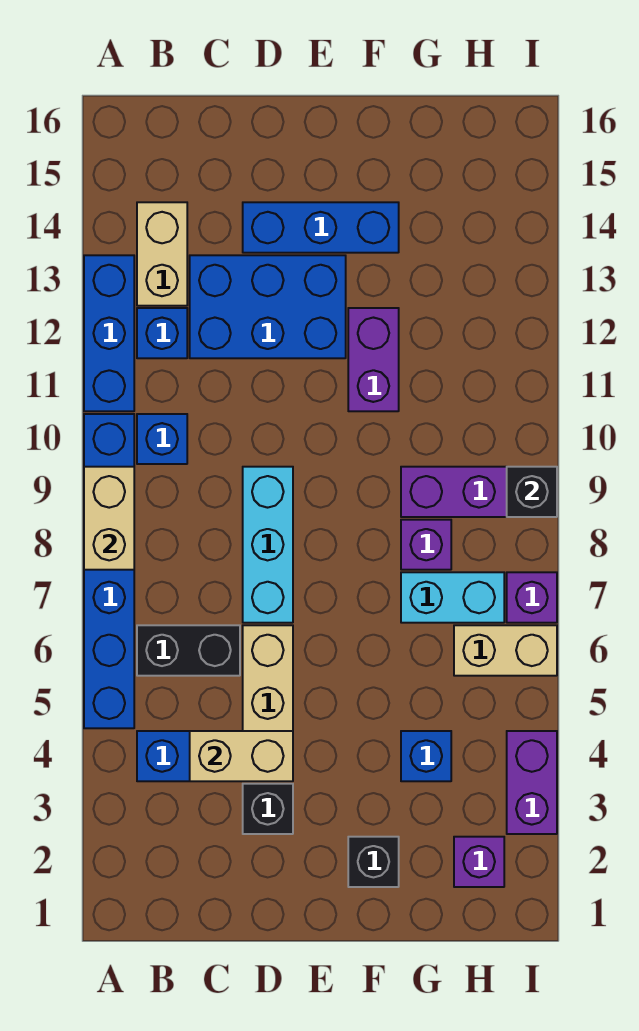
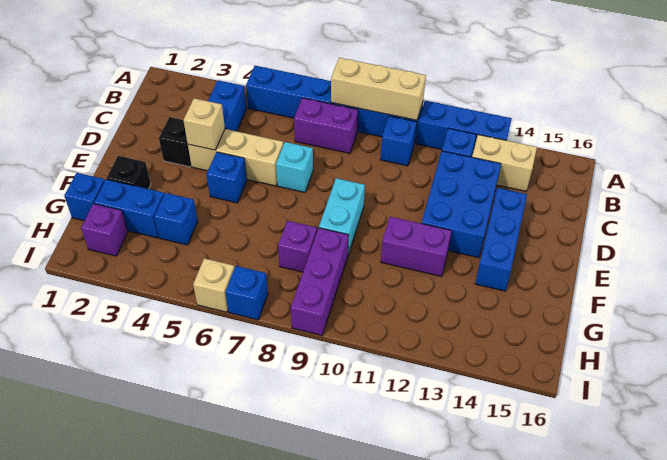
tan 1x2 brick [84,467,134,570] -> tan 1x3 brick [331,58,426,120]
black 1x2 brick [137,625,240,676] -> none
tan 1x2 brick [190,731,293,781] -> tan 1x1 brick [184,98,225,150]
cyan 1x3 brick [243,467,293,623] -> cyan 1x1 brick [276,142,313,192]
none -> blue 1x1 brick [207,152,247,203]
none -> blue 1x1 brick [64,173,105,221]
none -> blue 1x2 brick [94,179,164,238]
cyan 1x2 brick [401,572,504,623] -> cyan 1x2 brick moved to [319,178,365,254]
tan 1x2 brick [454,625,557,676] -> tan 1x1 brick [193,258,235,312]
purple 1x2 brick [507,731,557,834] -> purple 1x2 brick moved to [294,98,358,153]
purple 1x1 brick [507,572,557,623] -> blue 1x1 brick [225,266,268,320]
black 1x1 brick [507,467,557,517] -> none

